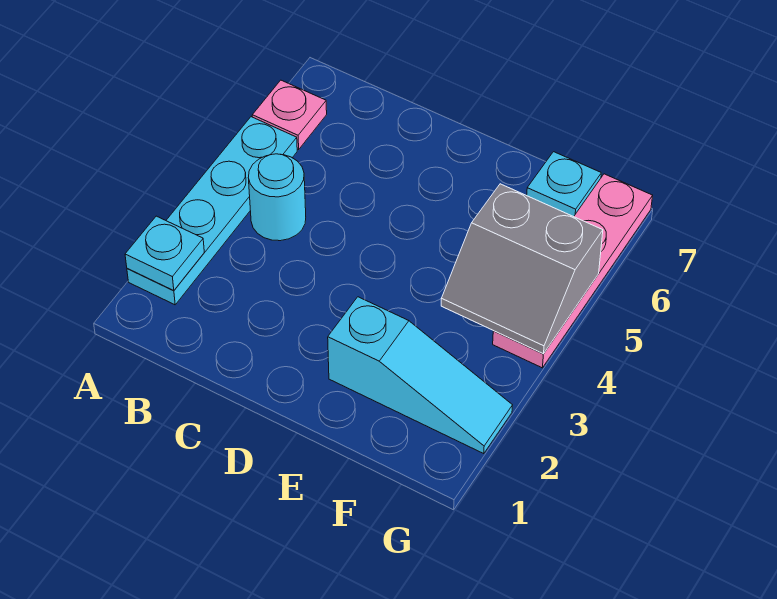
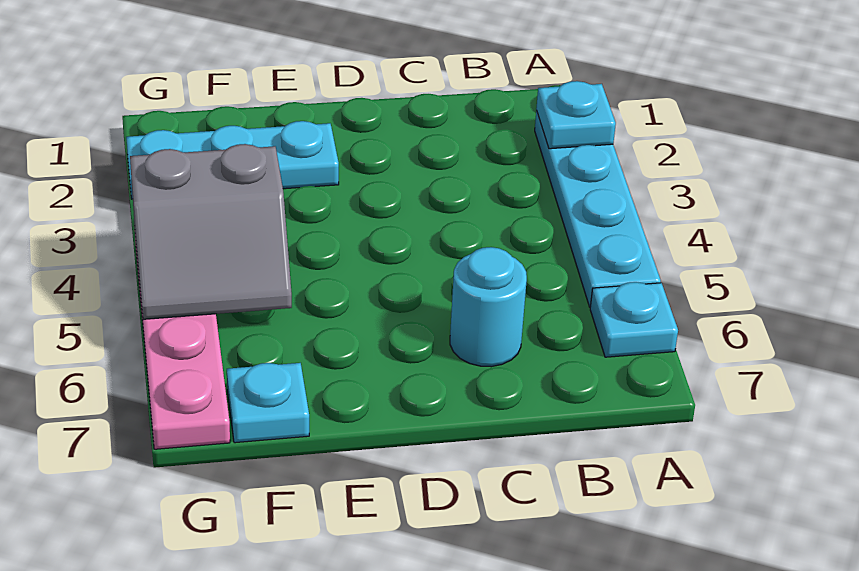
pink 1x1 plate [252,80,327,149] -> cyan 1x1 plate [590,282,678,357]
cyan 1x1 round brick [248,154,306,241] -> cyan 1x1 round brick moved to [450,247,527,367]
cyan 1x3 slope [328,297,513,454] -> cyan 1x3 plate [126,121,339,199]
grey 2x2 slope [441,184,603,354] -> grey 2x2 slope turned to [130,144,292,319]

